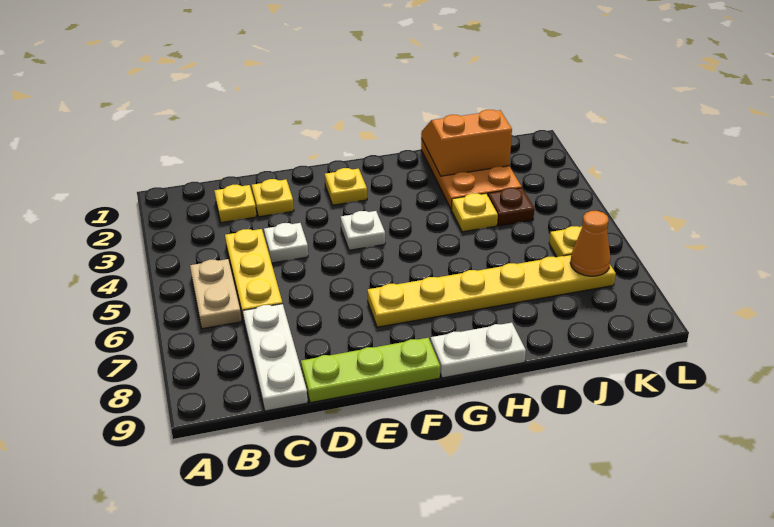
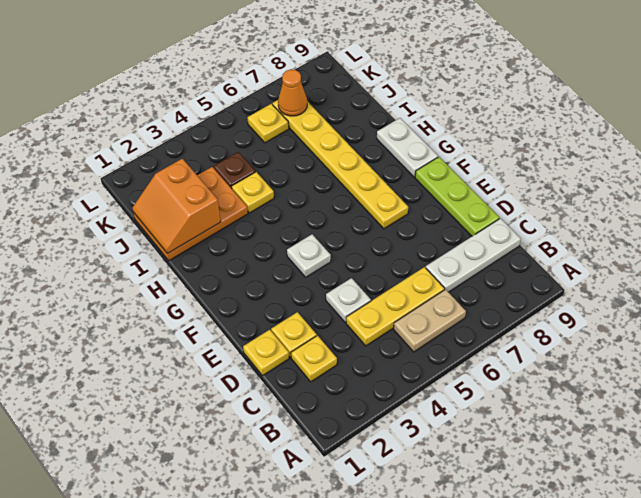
yellow 1x1 plate [325,168,367,205] -> yellow 1x1 plate moved to [243,330,289,376]

